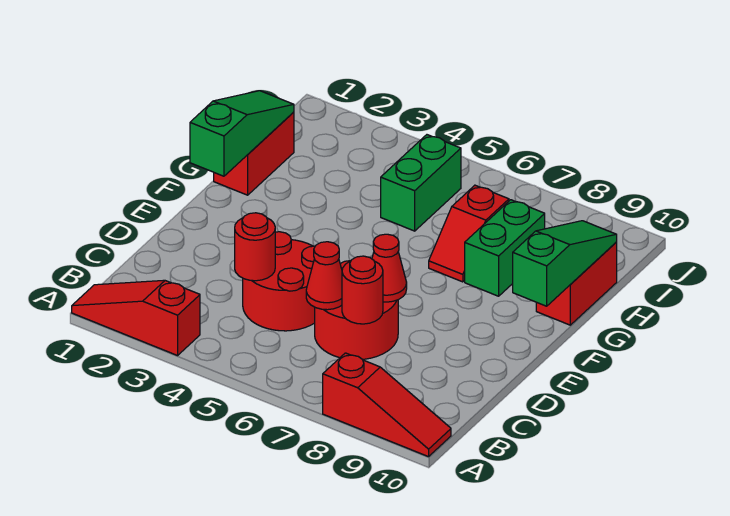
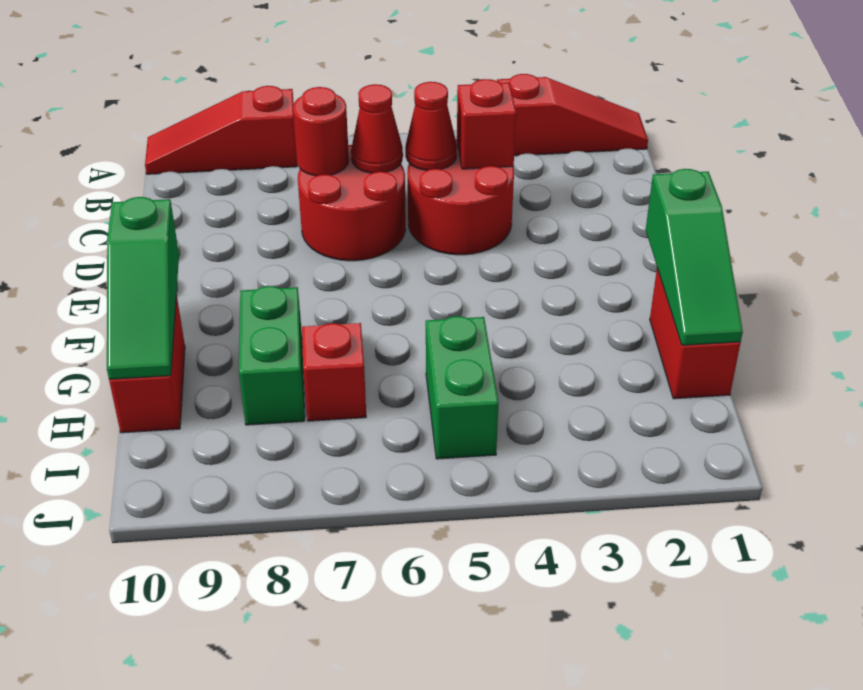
red 1x1 round brick [235,213,275,281] -> red 1x1 brick [457,79,516,169]
red 1x1 cone [372,234,407,302] -> red 1x1 cone moved to [405,82,457,170]

